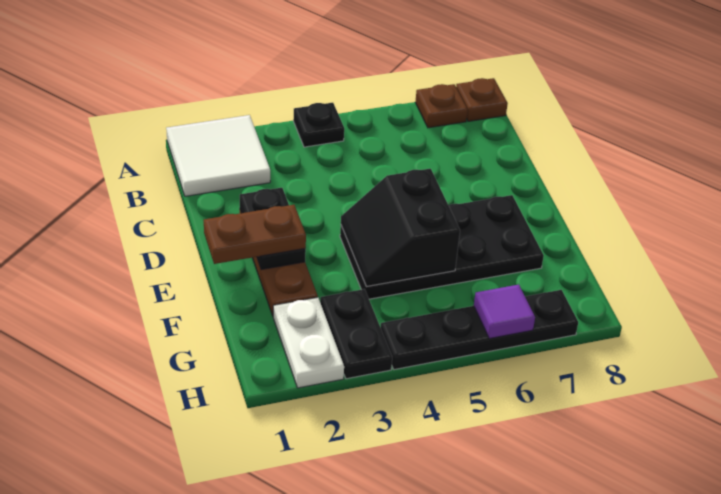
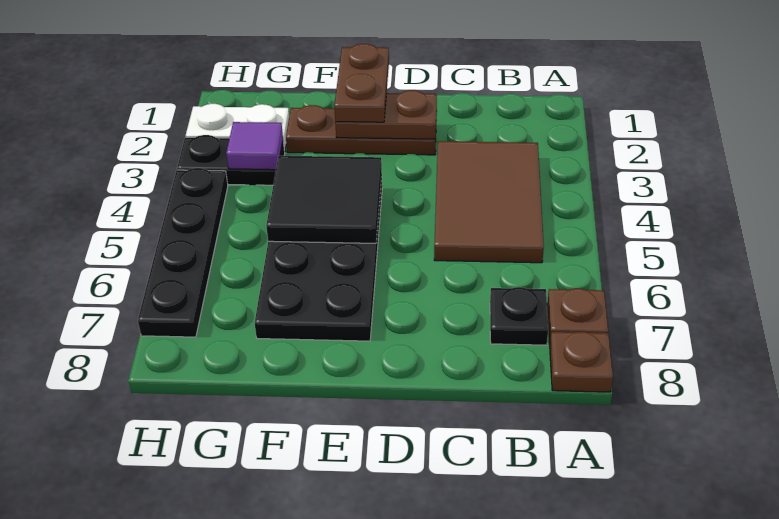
white 2x2 tile [166,115,270,196] -> none
black 1x1 plate [293,103,344,147] -> black 1x1 plate moved to [490,287,548,345]
none -> brown 2x3 tile [434,141,544,263]
black 1x2 plate [240,188,306,269] -> brown 1x2 plate [335,90,437,139]
black 2x2 slope [341,169,460,287] -> black 2x2 tile [266,156,382,243]
purple 1x1 tile [474,285,535,339] -> purple 1x1 tile moved to [226,122,283,170]

